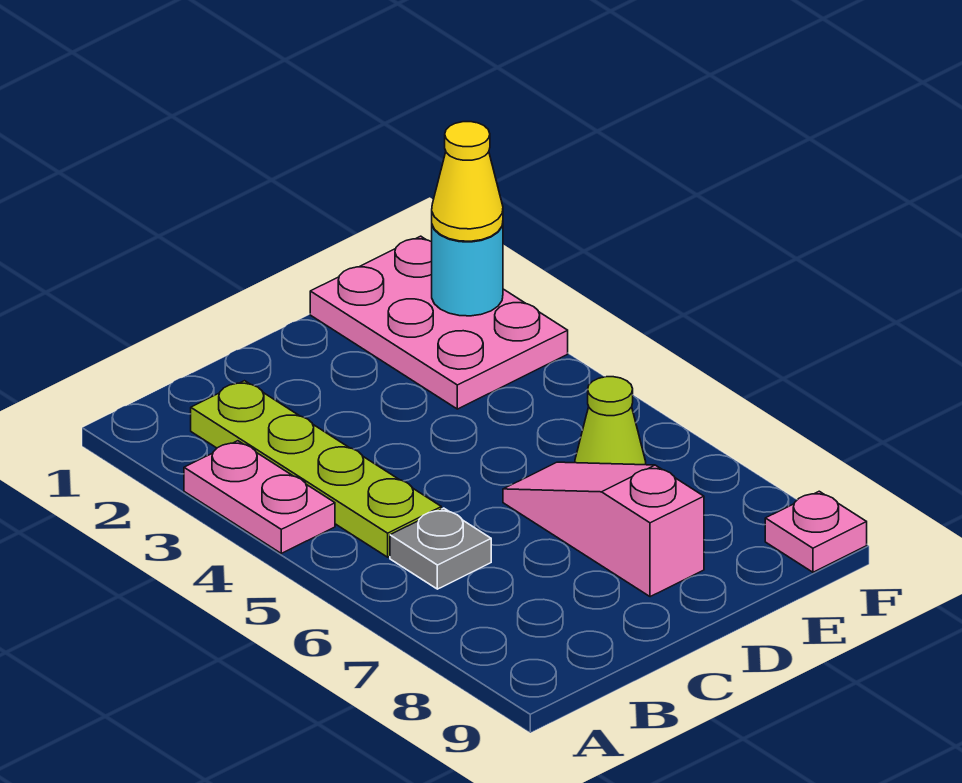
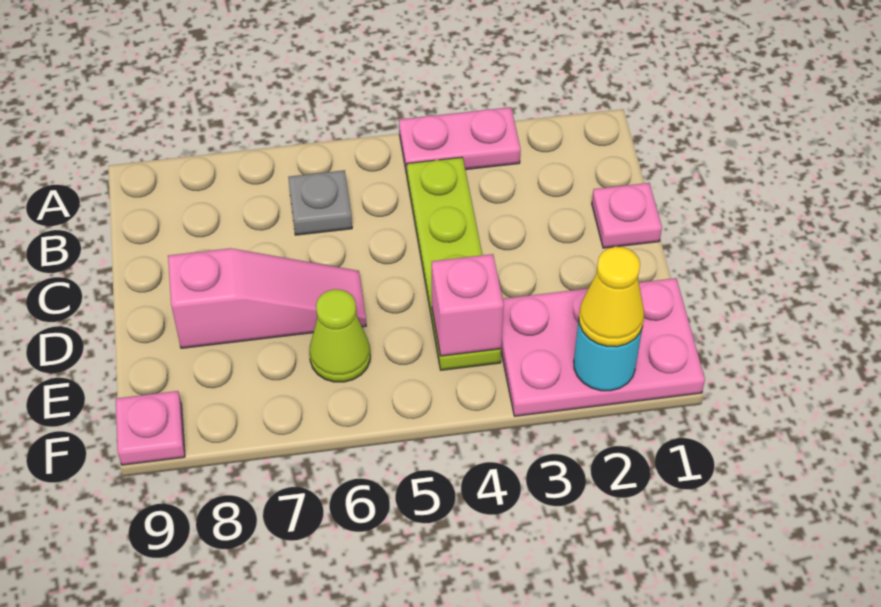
lime 1x4 plate [191,381,441,557] -> lime 1x4 plate turned to [407,157,501,370]
none -> pink 1x1 plate [592,183,662,248]
none -> pink 1x1 brick [432,254,504,356]

